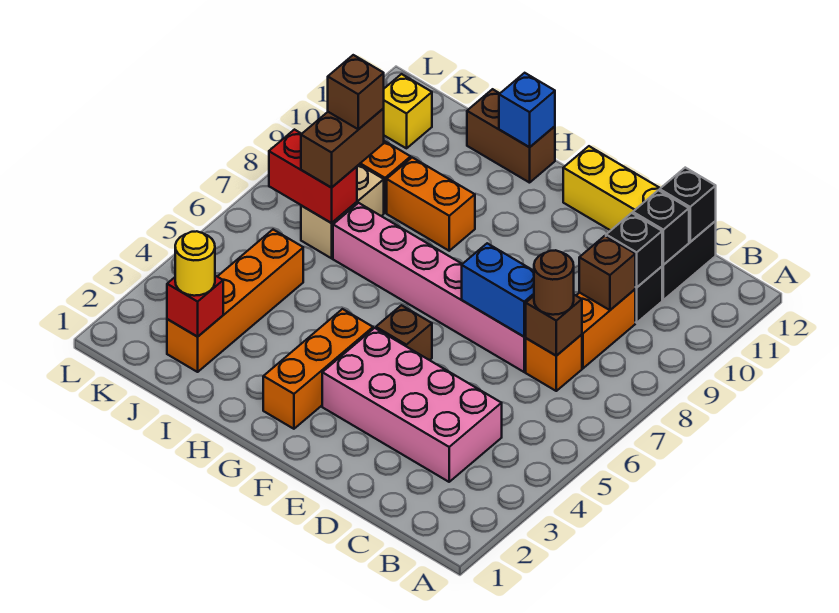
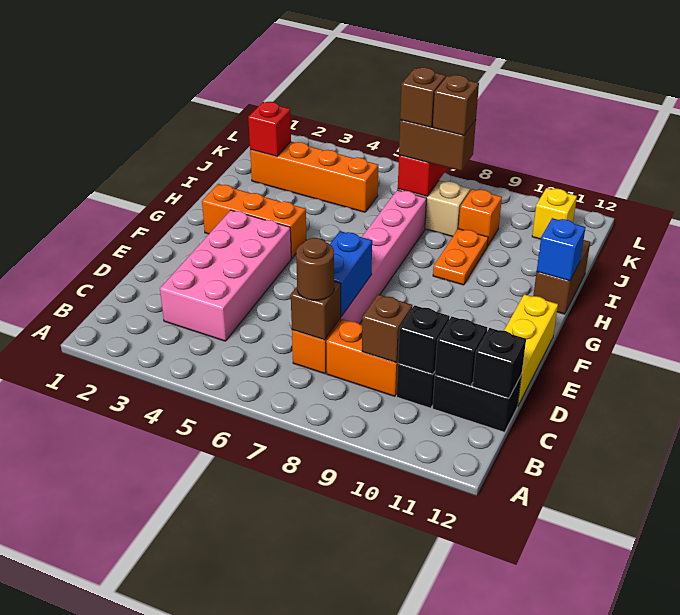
brown 1x1 brick [376,305,432,360] -> brown 1x1 brick moved to [400,67,446,128]
orange 1x2 brick [387,158,475,251] -> orange 1x2 plate [433,229,488,285]
yellow 1x1 round brick [175,231,215,296] -> none

